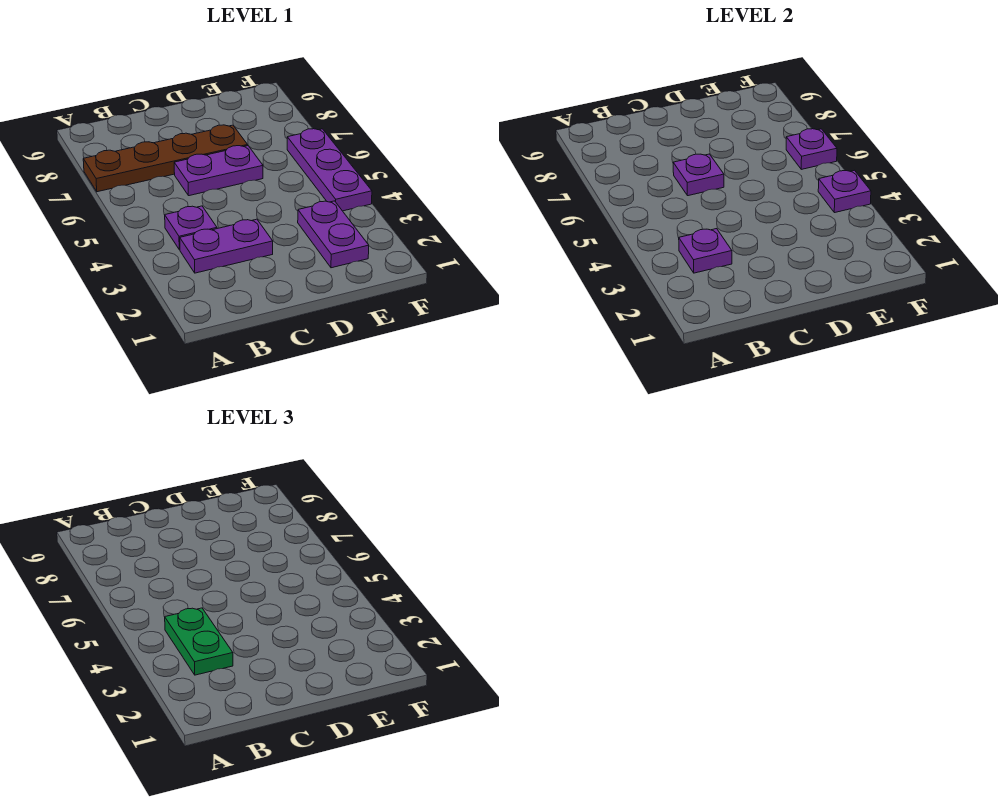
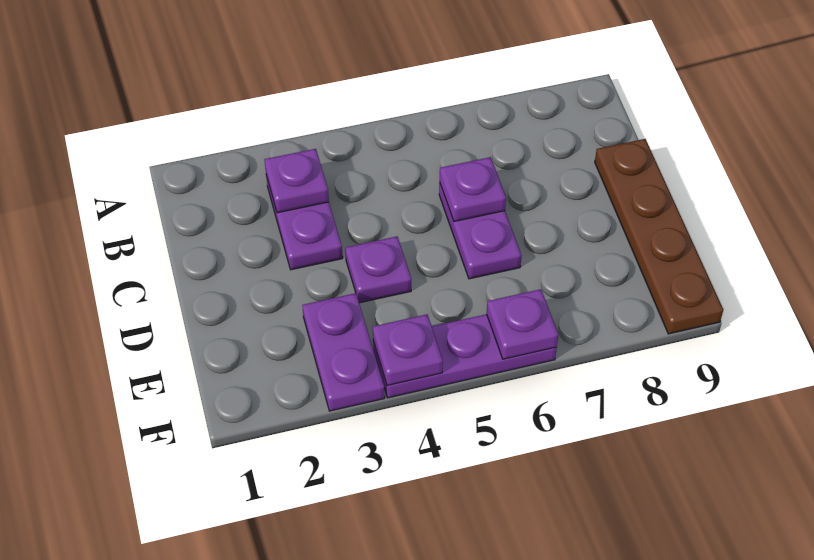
brown 1x4 plate [83,125,248,192] -> brown 1x4 plate moved to [595,139,723,334]
green 1x2 plate [165,608,233,675] -> none
purple 1x1 plate [165,206,217,250] -> purple 1x1 plate moved to [345,236,411,303]
purple 1x2 plate [298,201,369,268] -> purple 1x2 plate turned to [302,293,385,411]

